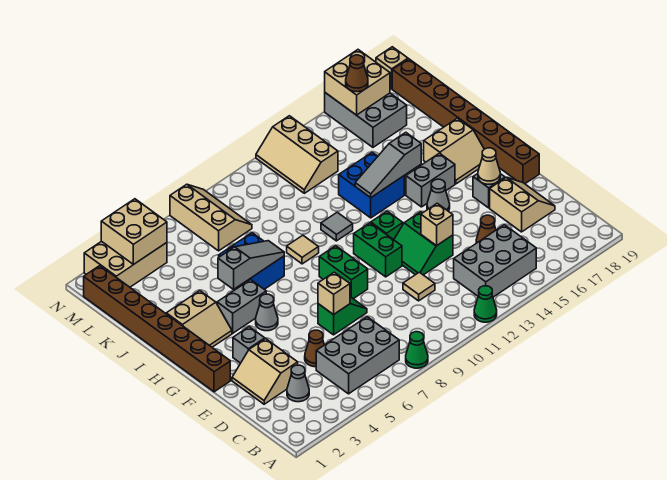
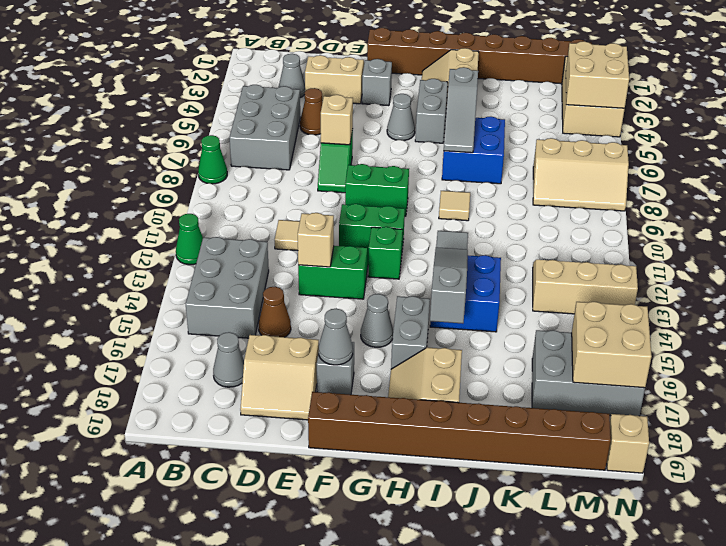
none -> grey 1x1 cone [213,332,244,387]
tan 1x1 cone [478,148,500,184] -> grey 1x1 cone [319,309,353,365]
brown 1x1 cone [346,55,368,92] -> none

